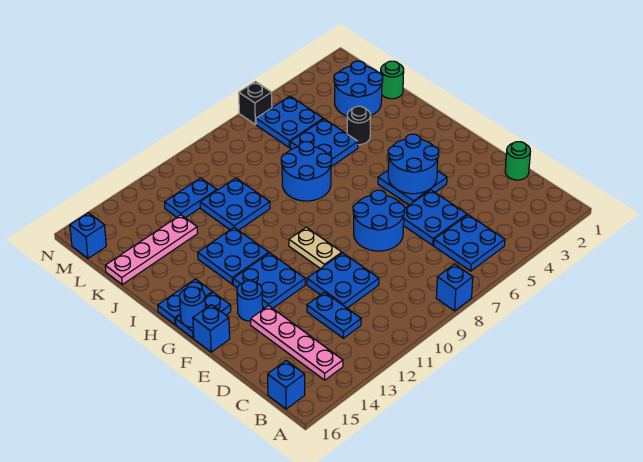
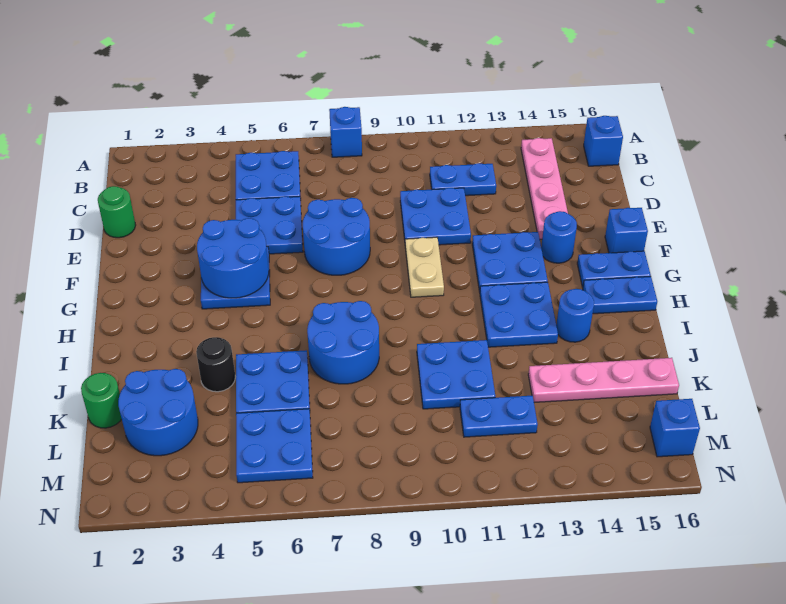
blue 1x2 plate [307,292,361,338] -> blue 1x2 plate turned to [430,163,496,196]
blue 1x1 round brick [180,287,206,327] -> blue 1x1 round brick moved to [556,289,594,342]
black 1x1 brick [239,82,272,124] -> none

